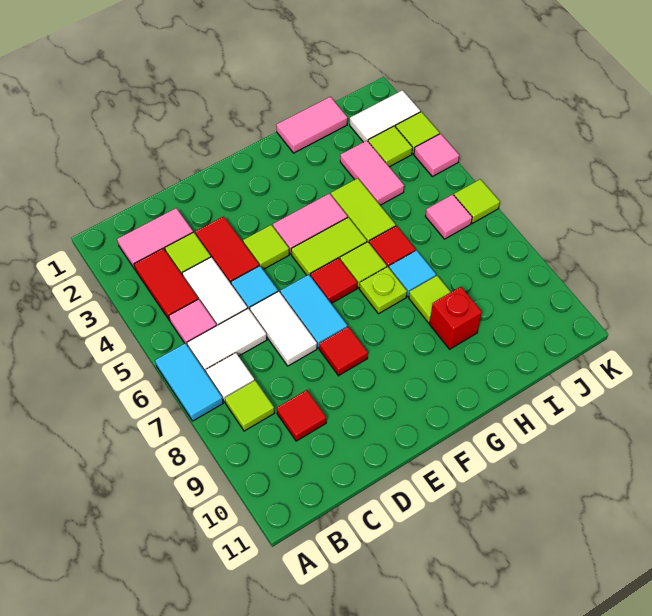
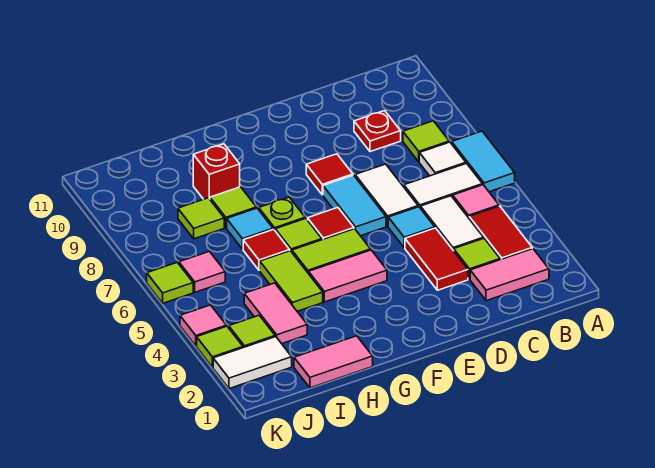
red 1x1 tile [277,390,326,441] -> red 1x1 plate [354,111,401,152]
lime 1x1 tile [243,225,289,269] -> lime 1x1 tile moved to [178,198,224,239]

